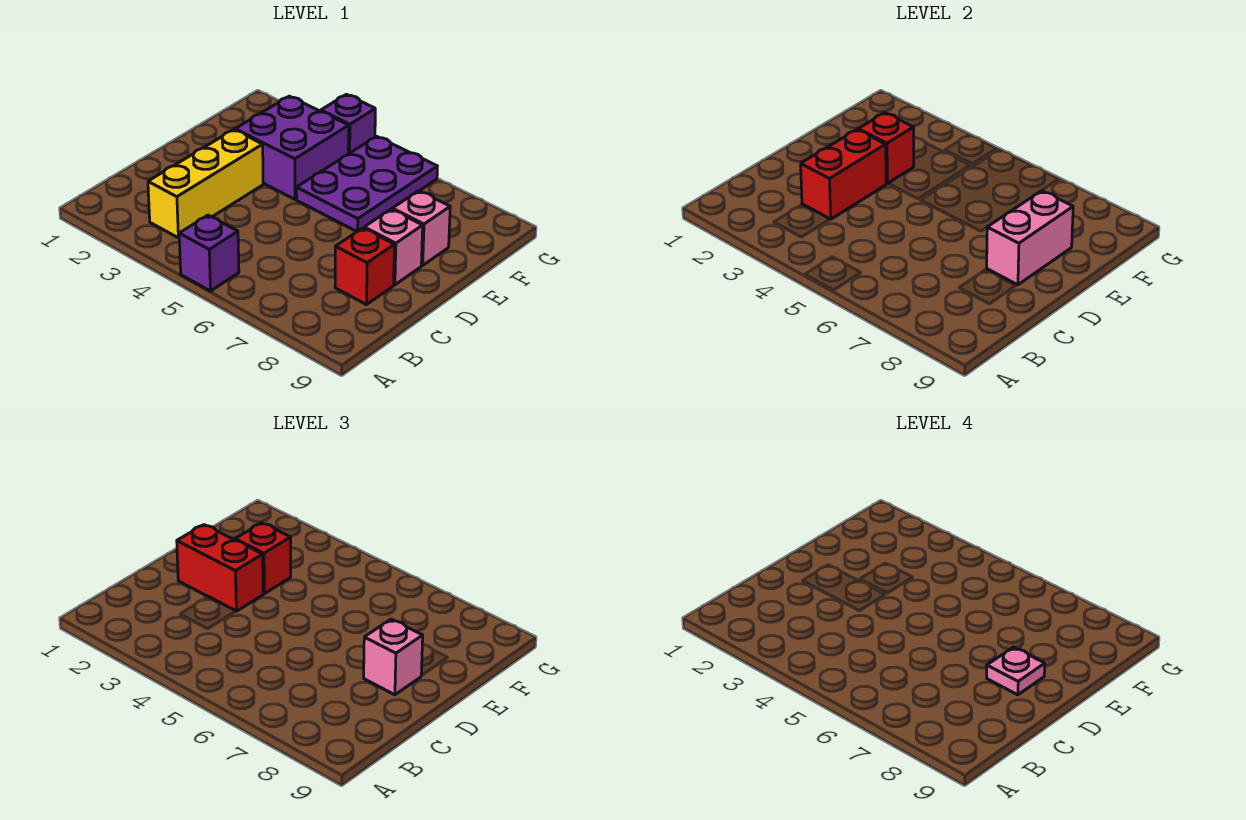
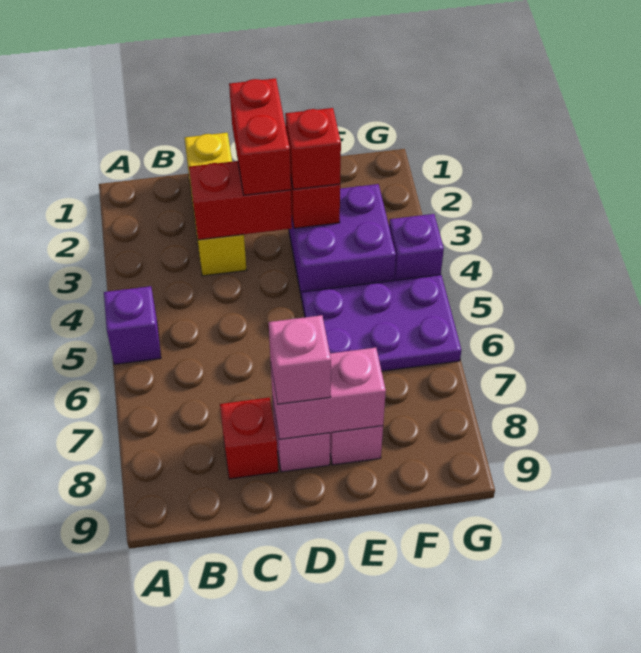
yellow 1x3 brick [148,130,263,238] -> yellow 1x3 brick turned to [185,133,246,276]
pink 1x1 plate [987,647,1045,695] -> none

